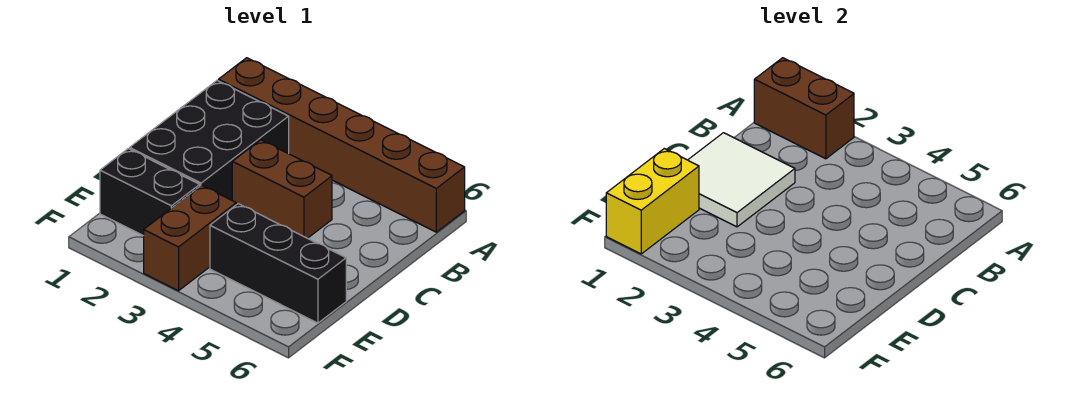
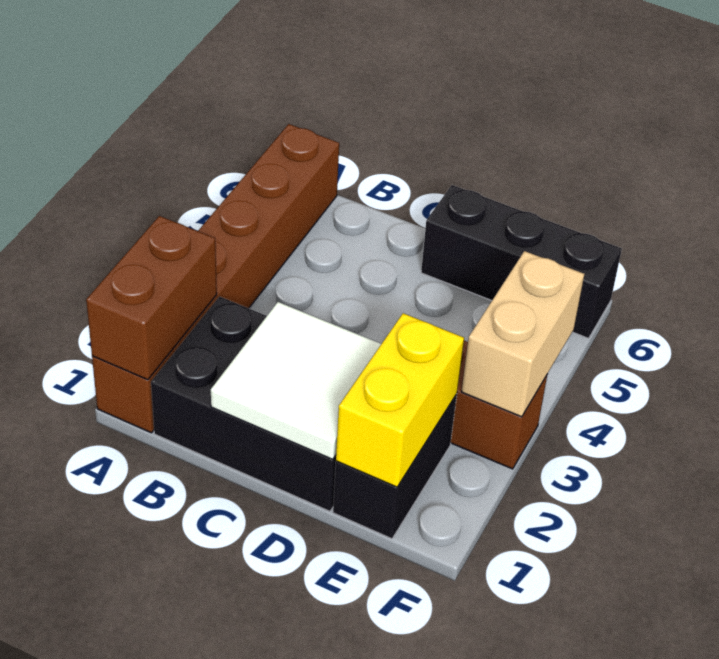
brown 1x2 brick [232,140,332,238] -> none
yellow 1x2 brick [606,149,699,254] -> yellow 1x2 brick turned to [336,313,464,487]
black 1x3 brick [210,204,346,323] -> black 1x3 brick turned to [421,185,622,338]
none -> tan 1x2 brick [462,251,584,417]

